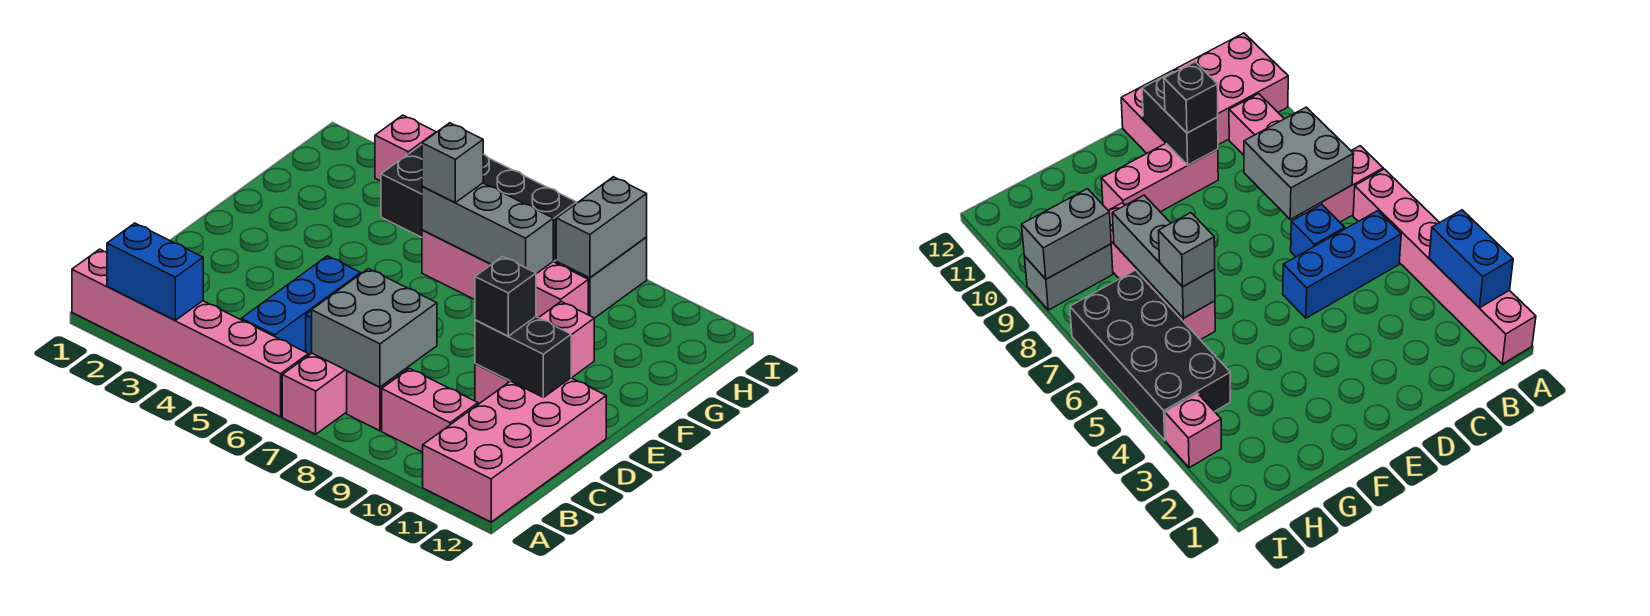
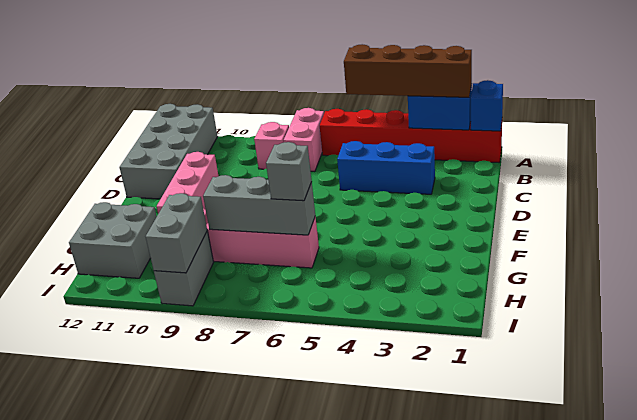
pink 1x6 brick [72,249,308,417] -> red 1x6 brick [320,109,502,163]
none -> brown 1x4 brick [344,44,472,97]
pink 2x4 brick [423,378,606,522] -> grey 2x4 brick [119,104,218,199]
blue 1x3 brick [241,256,361,352] -> blue 1x3 brick turned to [337,141,435,194]
grey 2x2 brick [312,269,437,387] -> grey 2x2 brick moved to [69,202,157,278]
pink 1x2 brick [382,369,478,452] -> none
blue 1x1 brick [1291,204,1345,257] -> blue 1x1 brick moved to [471,80,503,131]
black 1x2 brick [475,317,571,397] -> none
black 1x1 brick [475,257,536,336] -> none
black 2x4 brick [381,145,577,262] -> none
pink 1x1 brick [375,115,436,181] -> none

